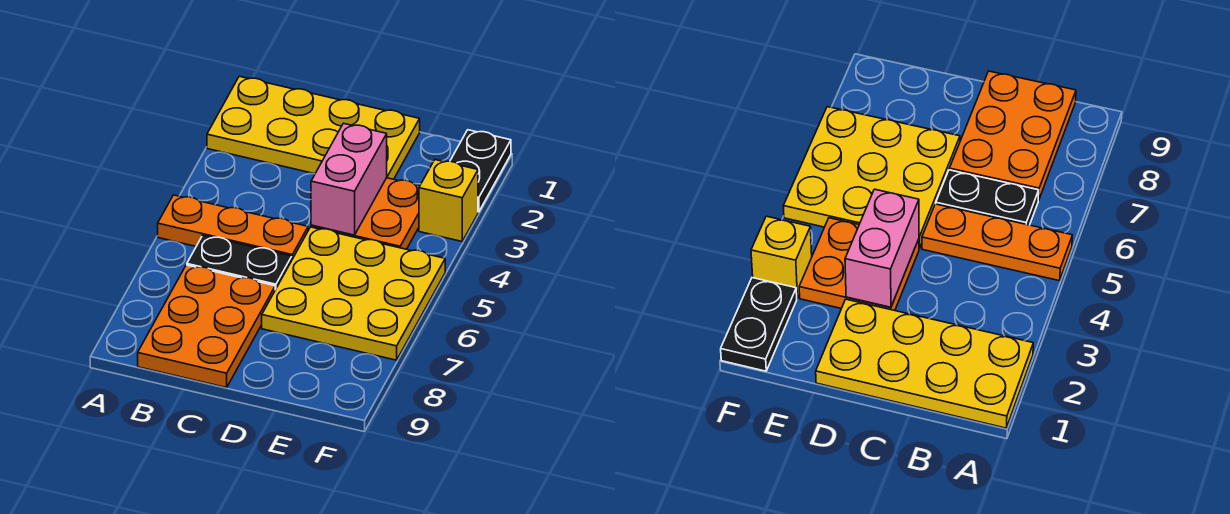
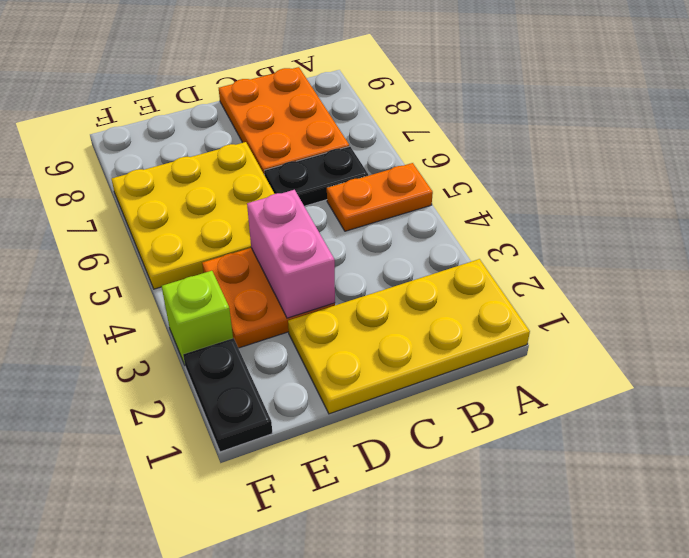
orange 1x3 plate [158,195,308,259] -> orange 1x2 plate [327,163,433,231]
yellow 1x1 brick [419,160,478,241] -> lime 1x1 brick [162,271,233,365]

